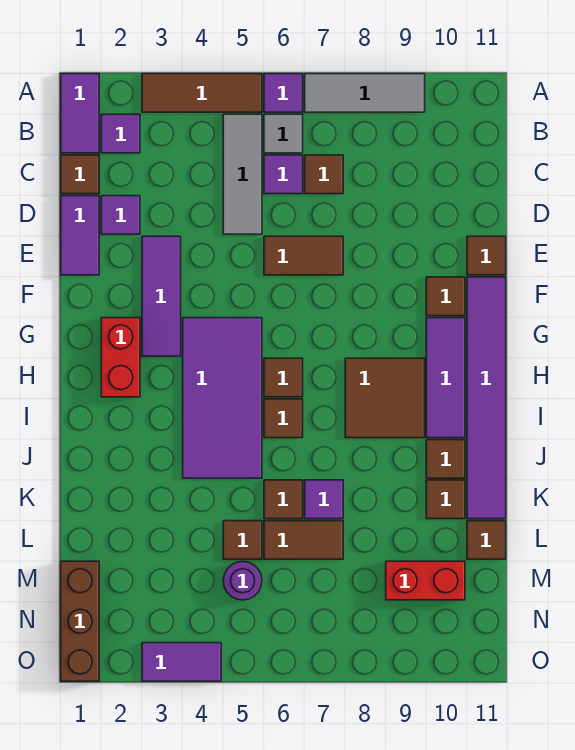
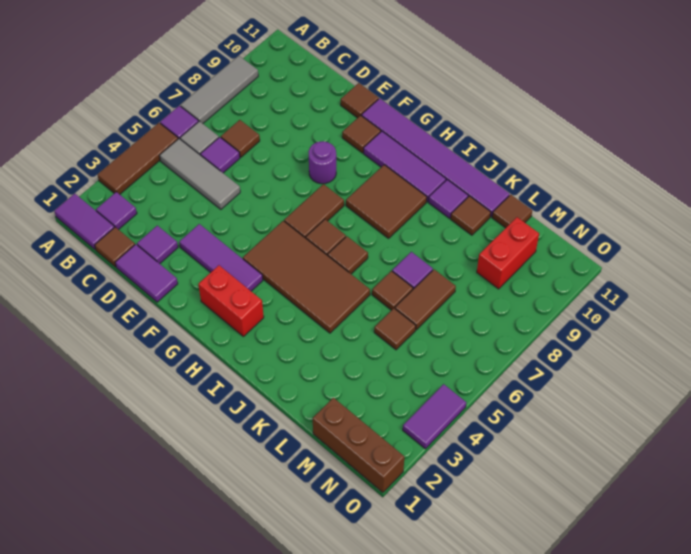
brown 1x2 tile [264,236,343,275] -> brown 1x2 tile moved to [284,184,344,238]
purple 2x4 tile [183,318,262,478] -> brown 2x4 tile [243,221,370,333]
brown 1x1 tile [426,440,465,478] -> purple 1x1 tile [428,180,468,218]
purple 1x1 round brick [223,561,262,600] -> purple 1x1 round brick moved to [308,141,336,184]

